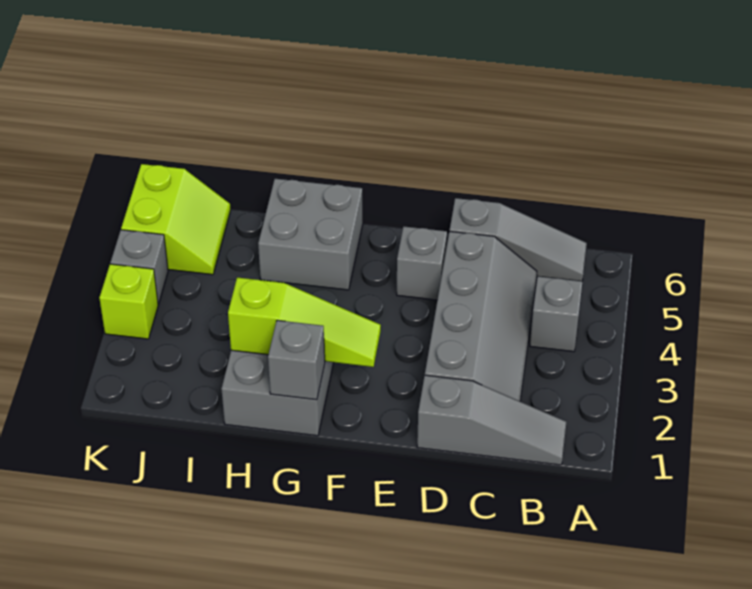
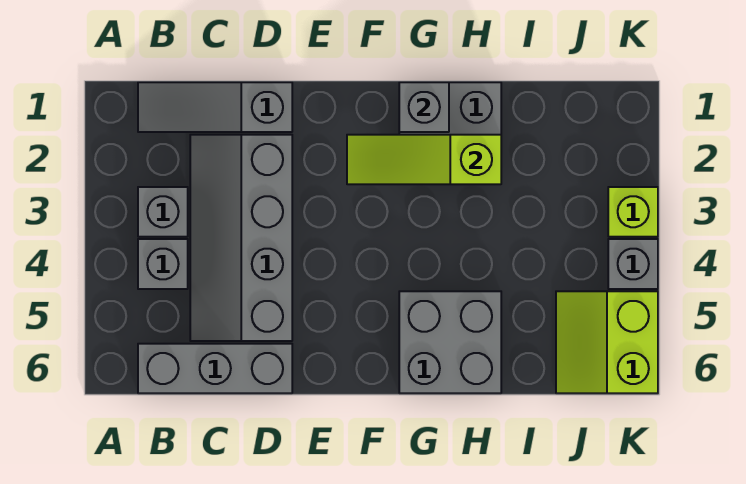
grey 1x3 slope [450,198,587,281] -> grey 1x3 brick [138,344,292,393]
grey 1x1 brick [397,226,447,300] -> grey 1x1 brick moved to [138,187,188,237]

